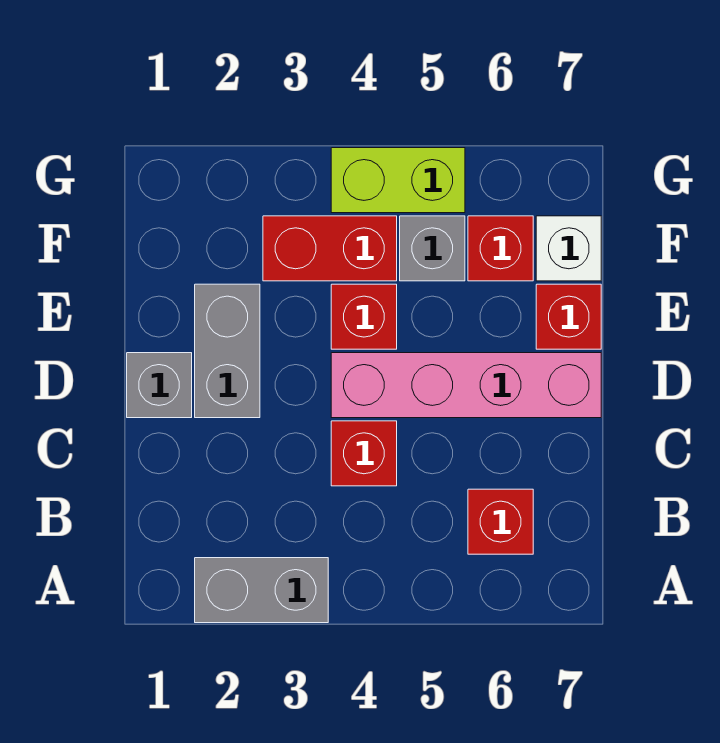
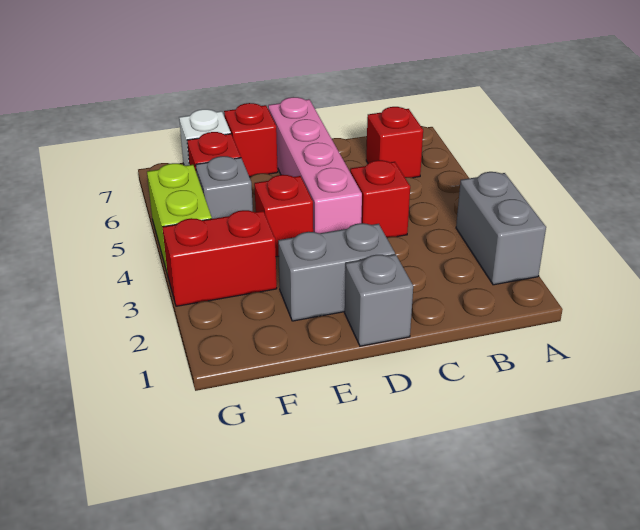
red 1x2 brick [263,216,397,281] -> red 1x2 brick turned to [162,210,277,306]

